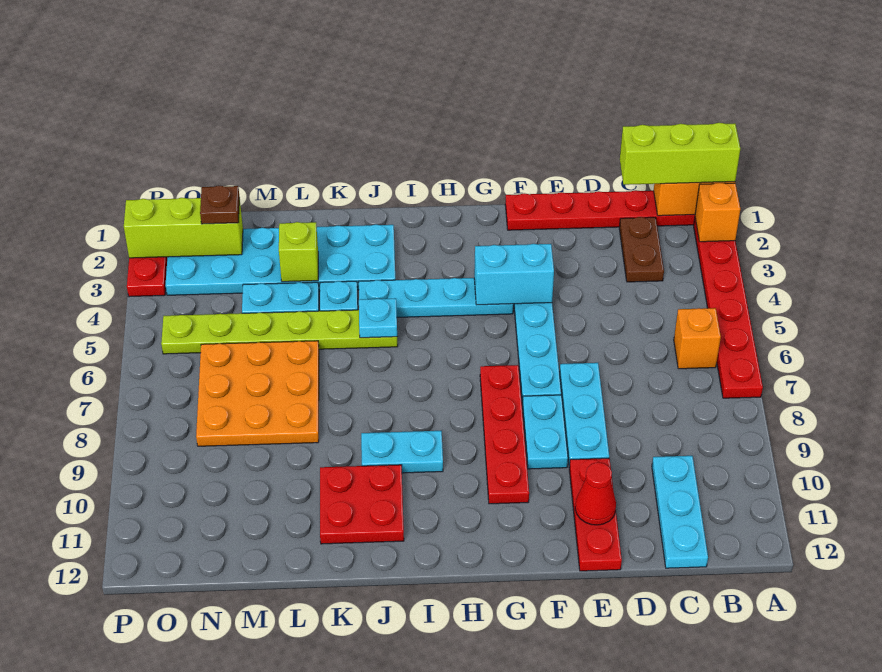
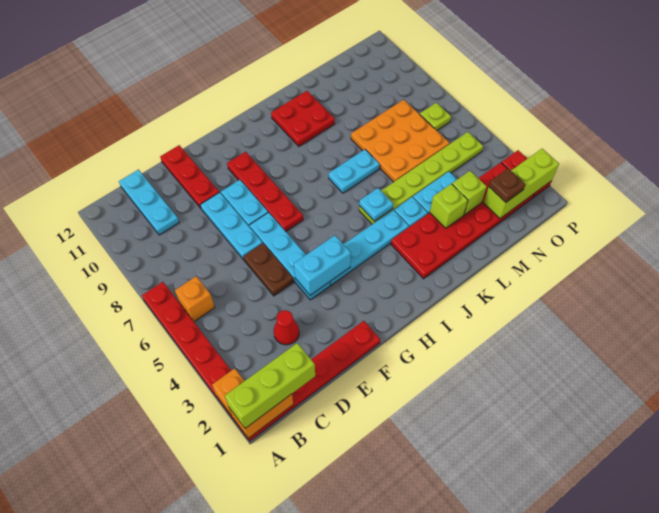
brown 1x2 plate [619,217,664,282] -> brown 1x2 plate moved to [243,243,293,296]
red 1x1 cone [575,462,616,525] -> red 1x1 cone moved to [274,310,299,345]
cyan 1x2 plate [361,431,443,473] -> cyan 1x2 plate moved to [329,149,380,193]
cyan 2x6 plate [166,224,395,295] -> red 2x6 plate [391,162,534,279]
none -> lime 1x1 brick [452,171,487,215]
none -> lime 1x1 plate [420,103,451,130]

